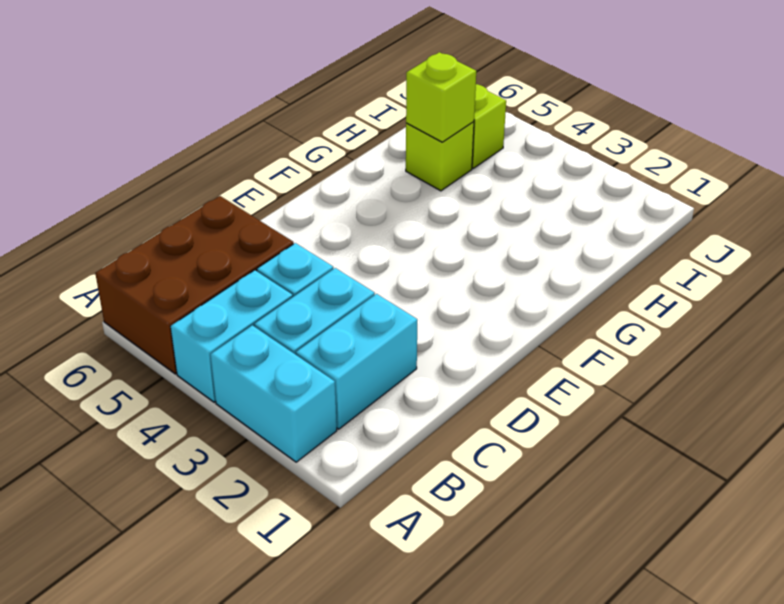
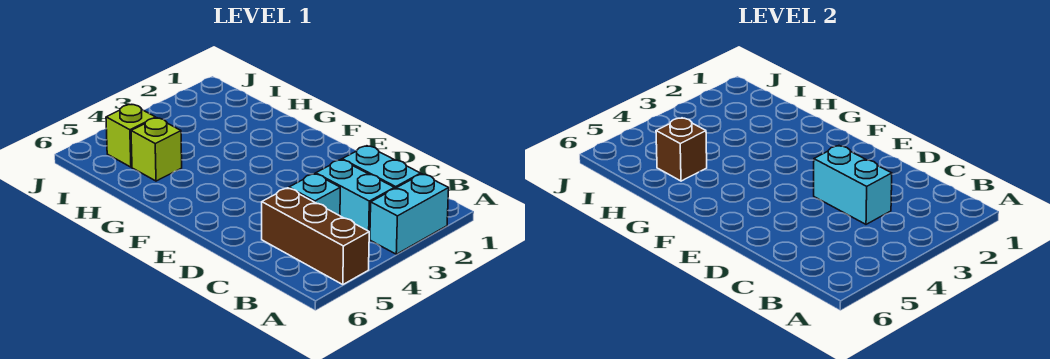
cyan 1x2 brick [171,270,293,402] -> cyan 1x2 brick moved to [814,146,892,224]
brown 2x3 brick [95,196,294,374] -> brown 1x3 brick [262,188,369,285]
lime 1x1 brick [406,52,476,142] -> brown 1x1 brick [656,118,707,181]

